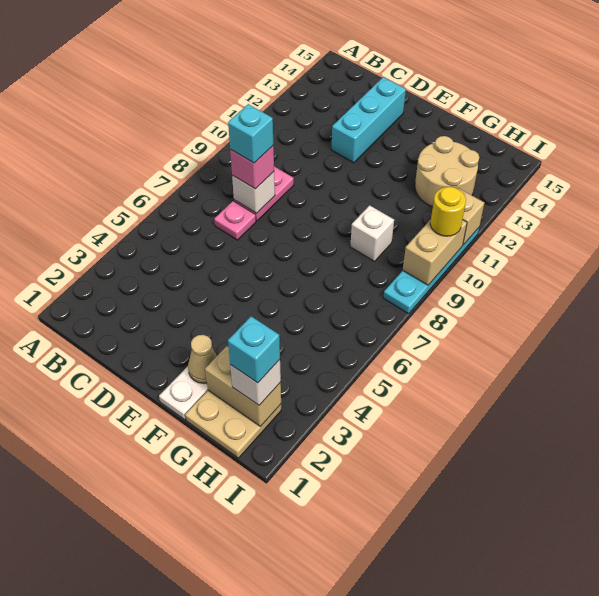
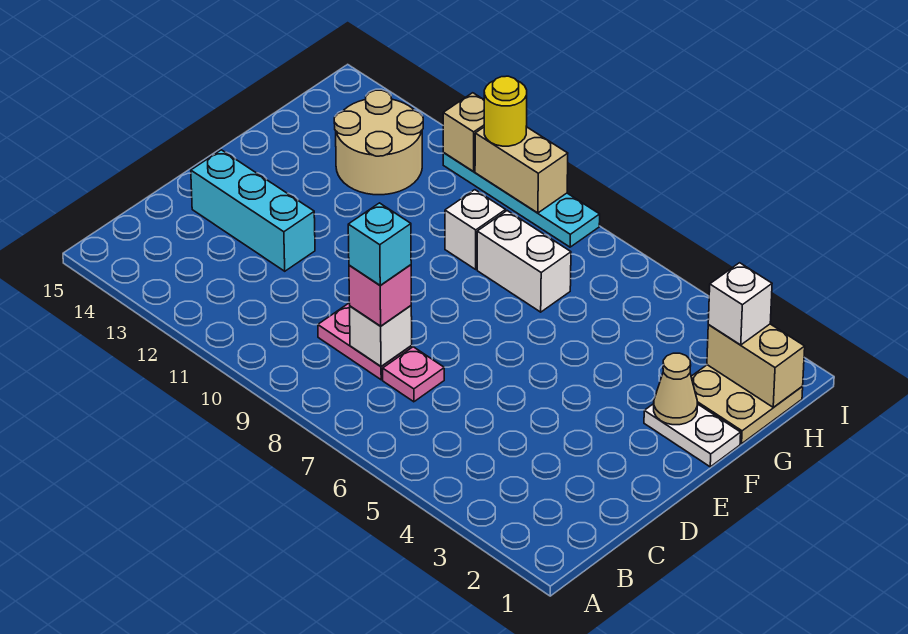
tan 1x2 brick [205,346,281,427] -> tan 1x2 brick turned to [707,324,805,407]
none -> white 1x2 brick [477,211,571,312]
cyan 1x1 brick [228,316,280,383] -> none

